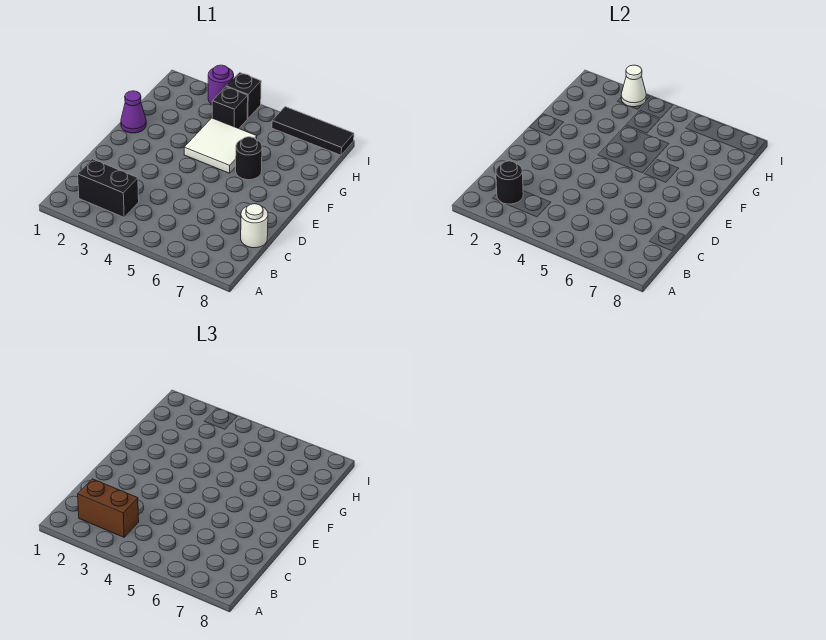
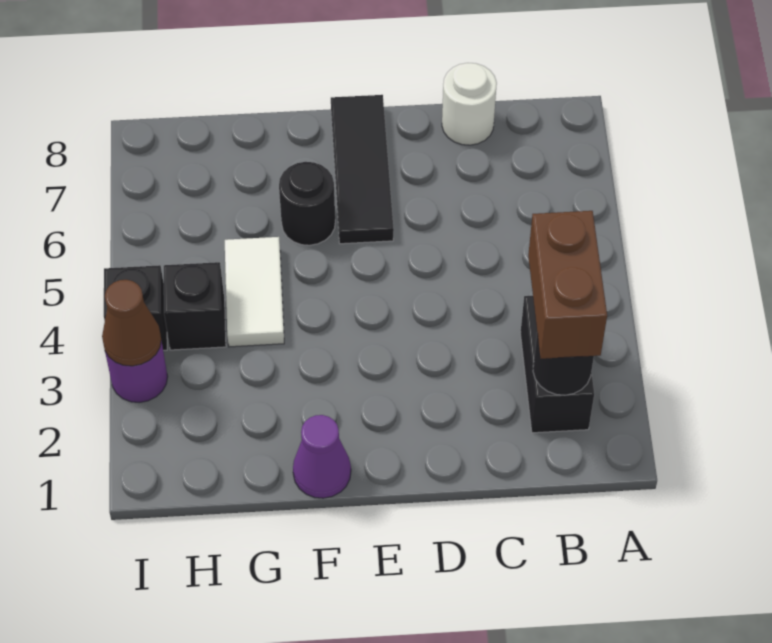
white 2x2 tile [184,118,257,173] -> white 1x2 tile [225,237,284,347]
white 1x1 cone [621,65,646,107] -> brown 1x1 cone [102,280,161,366]
black 1x3 tile [272,107,354,155] -> black 1x3 tile moved to [331,95,394,244]

